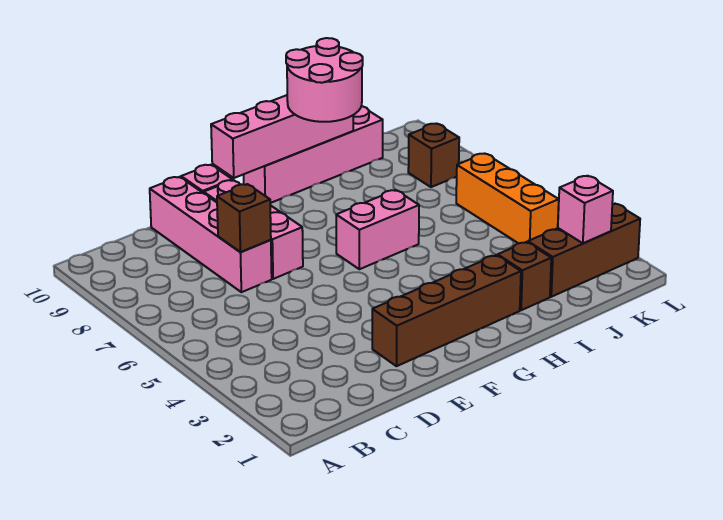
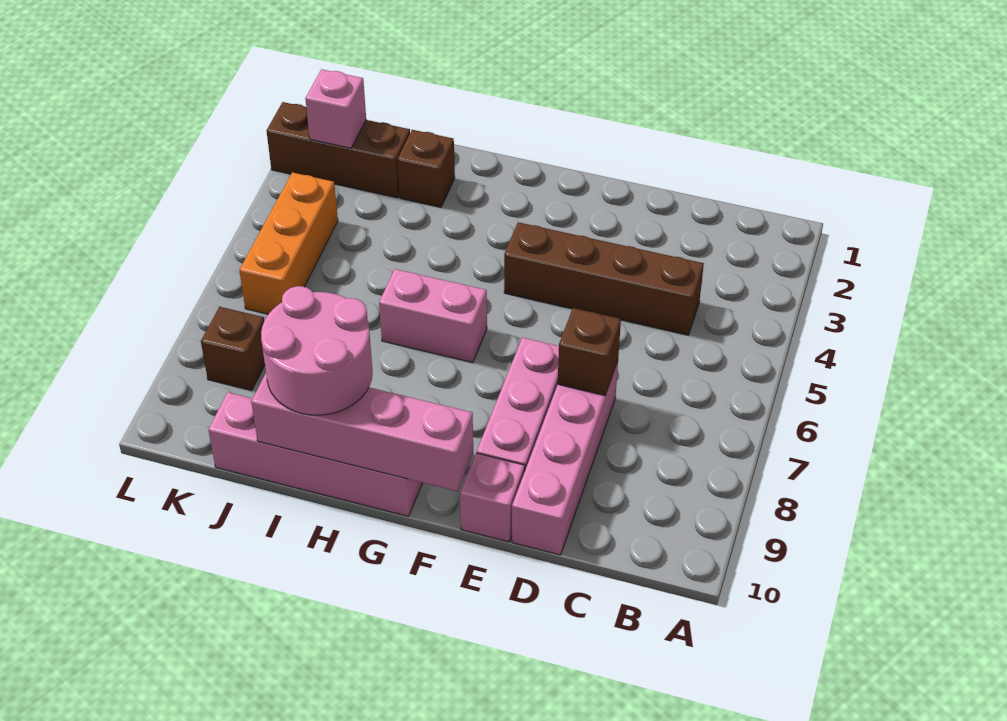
brown 1x4 brick [372,255,521,366] -> brown 1x4 brick moved to [504,222,704,335]

